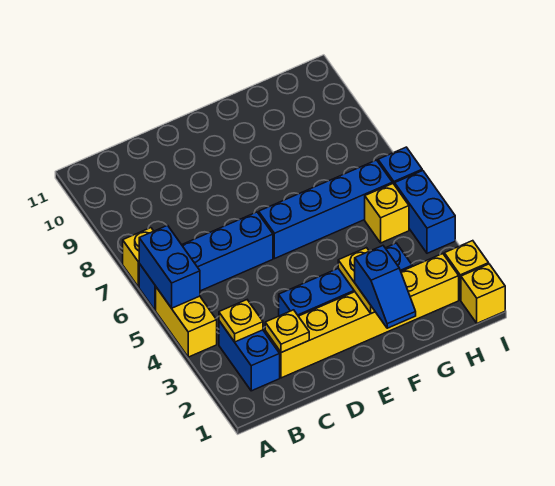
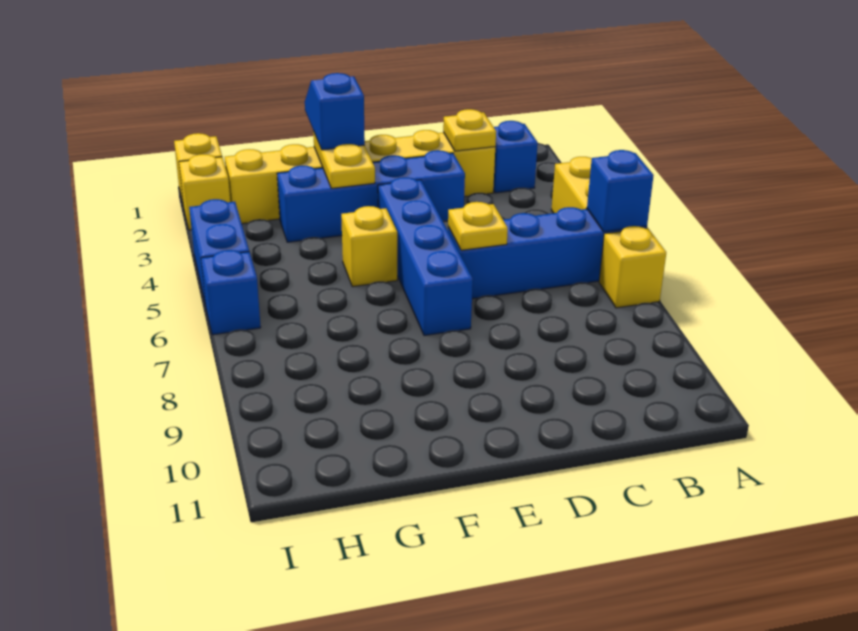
blue 1x2 brick [139,225,200,308] -> blue 1x1 brick [587,150,654,232]
blue 1x2 brick [219,321,280,391] -> blue 1x1 brick [493,121,538,193]
yellow 1x1 plate [219,300,263,342] -> yellow 1x1 plate moved to [448,202,508,250]
blue 1x4 brick [259,160,392,259] -> blue 1x4 brick turned to [378,177,473,336]
yellow 1x1 brick [365,184,409,243] -> yellow 1x1 brick moved to [341,206,397,287]

